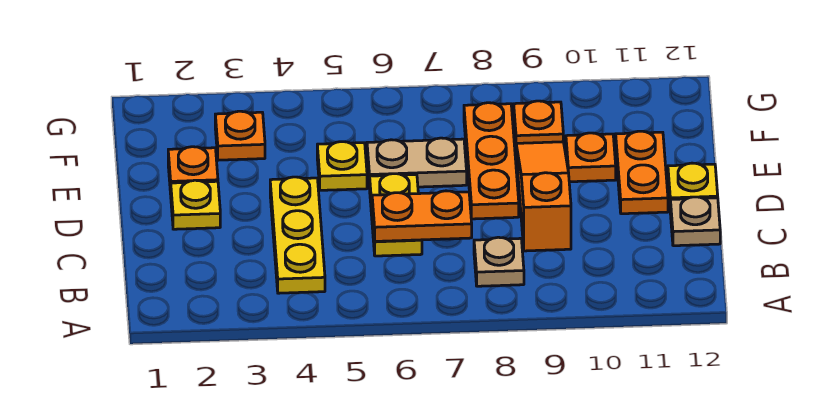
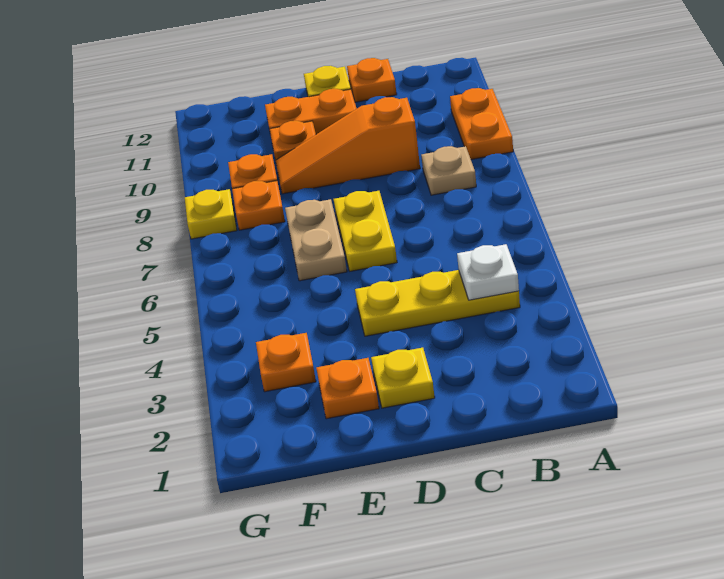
none -> white 1x1 plate [457,244,519,300]
yellow 1x2 plate [370,174,422,256] -> yellow 1x2 plate turned to [334,191,397,271]
orange 1x2 plate [372,191,472,241] -> orange 1x2 plate moved to [450,88,513,159]
tan 1x1 plate [670,197,720,246] -> orange 1x1 plate [347,58,397,102]
orange 1x3 plate [464,103,519,219] -> orange 1x1 plate [232,181,285,230]
yellow 1x1 plate [317,142,367,190] -> yellow 1x1 plate moved to [185,189,237,239]

